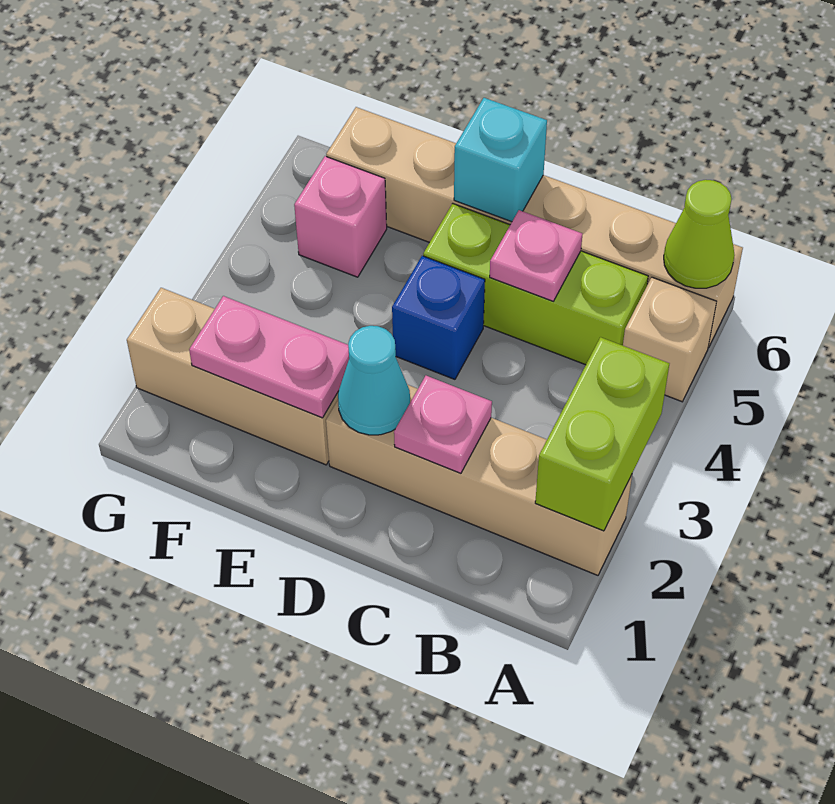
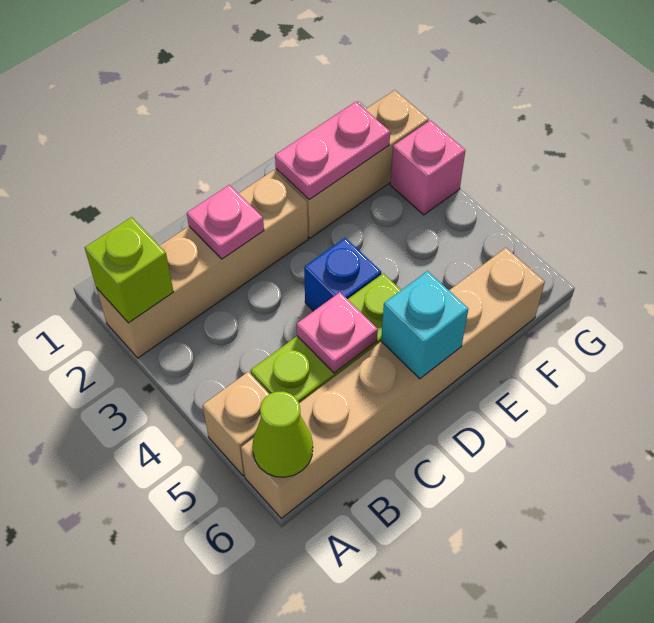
lime 1x2 brick [535,337,669,531] -> lime 1x1 brick [85,217,173,323]
cyan 1x1 cone [338,326,410,435] -> none
pink 1x1 brick [294,156,387,277] -> pink 1x1 brick moved to [390,120,465,215]

